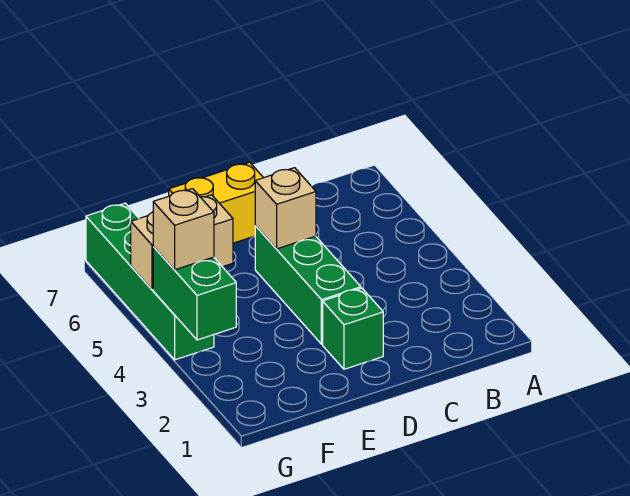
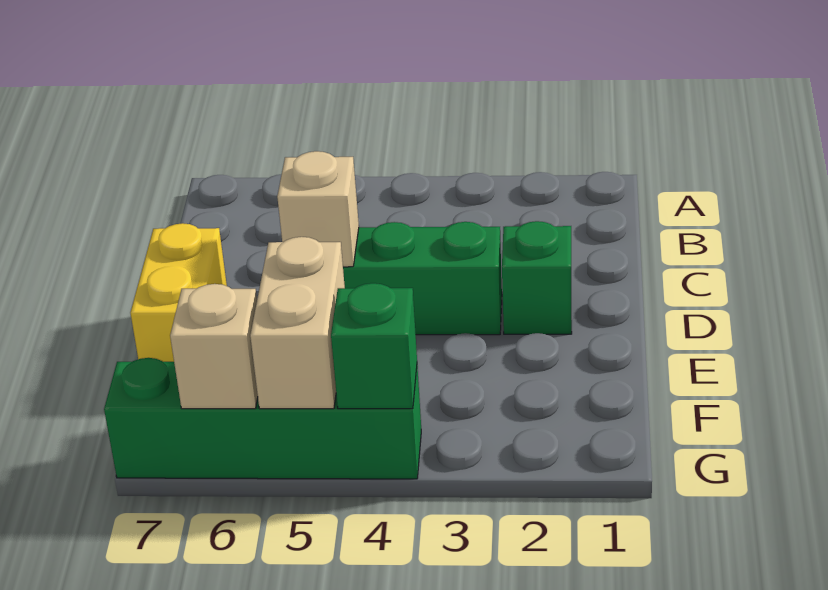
green 1x2 brick [153,246,236,340] -> green 1x1 brick [331,283,417,409]
tan 1x1 brick [153,189,214,270] -> tan 1x1 brick moved to [170,284,258,409]

